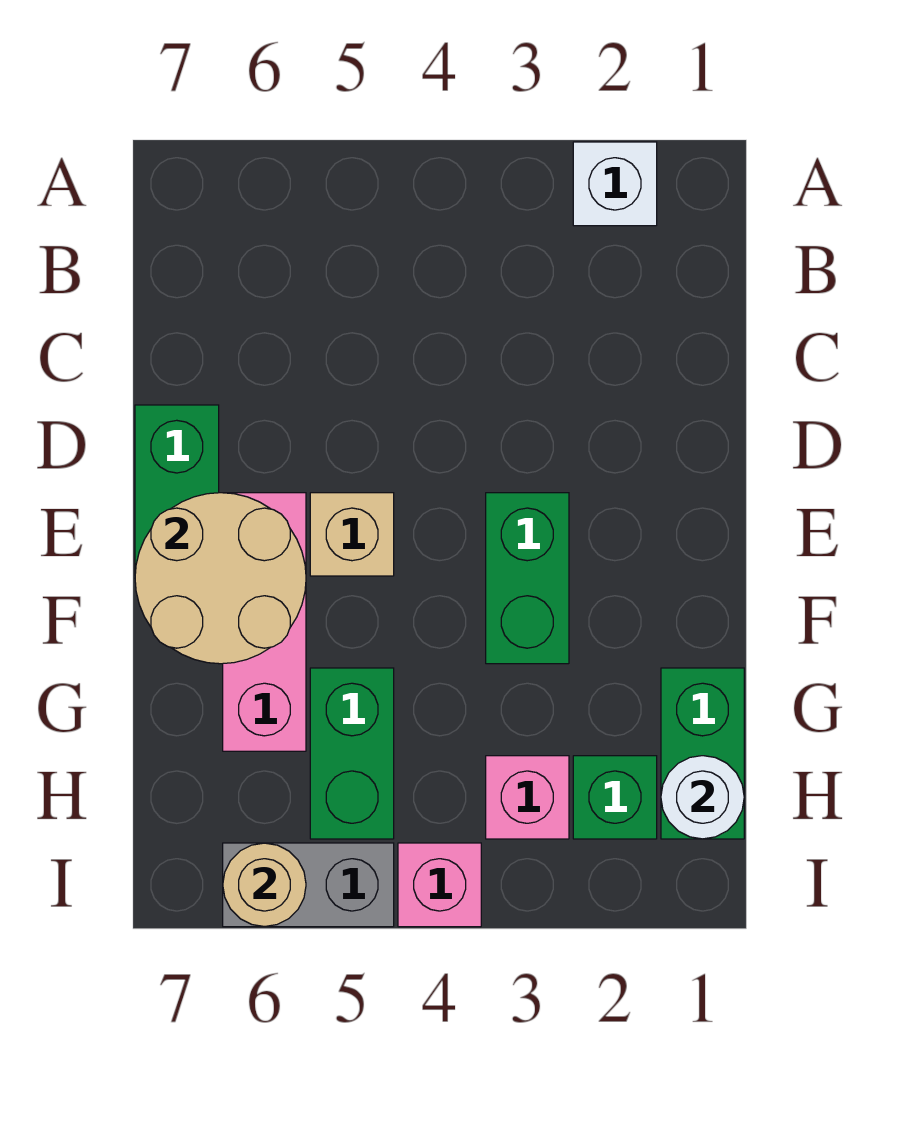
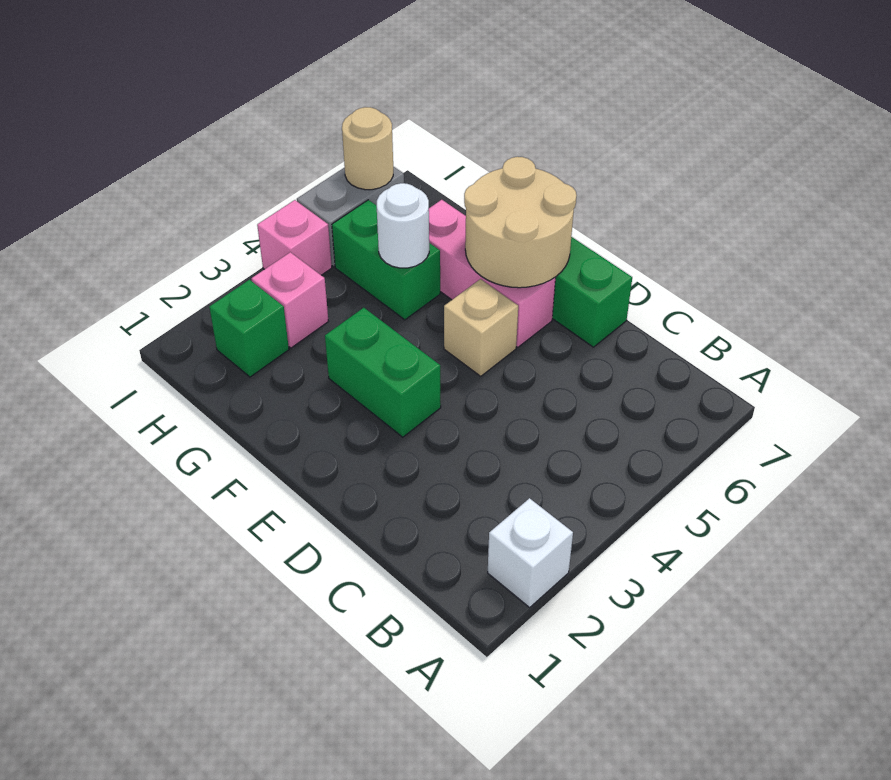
green 1x2 brick [661,668,744,839] -> none
white 1x1 round brick [661,756,744,839] -> white 1x1 round brick moved to [377,183,429,268]

